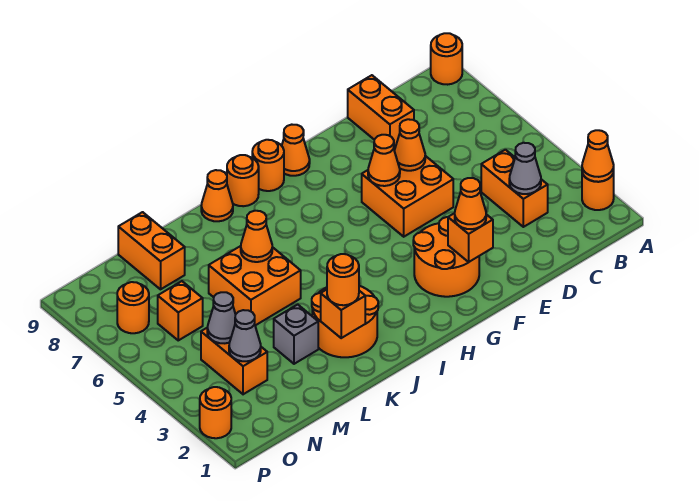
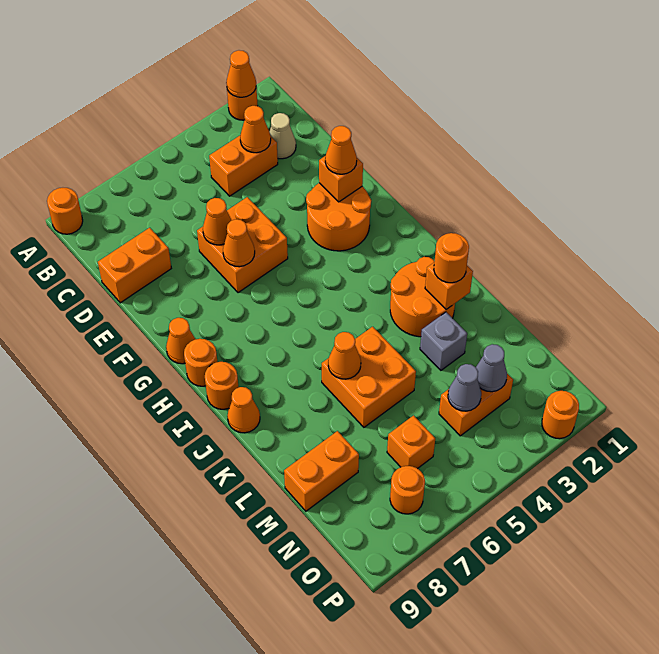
none -> tan 1x1 cone [269,113,296,159]
grey 1x1 cone [509,143,541,194] -> orange 1x1 cone [240,106,271,153]

